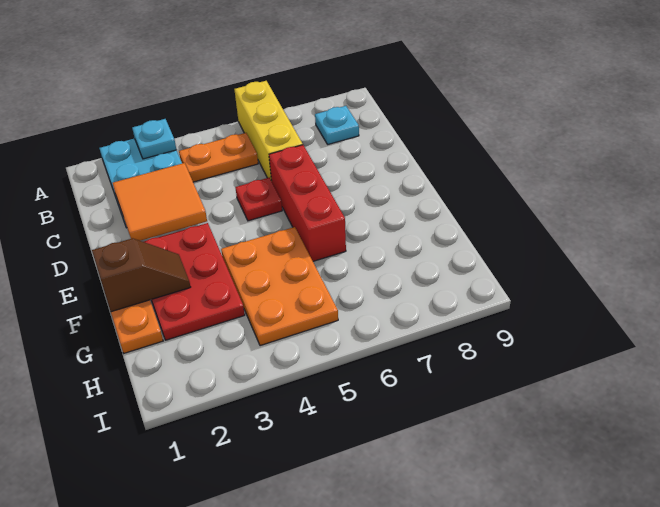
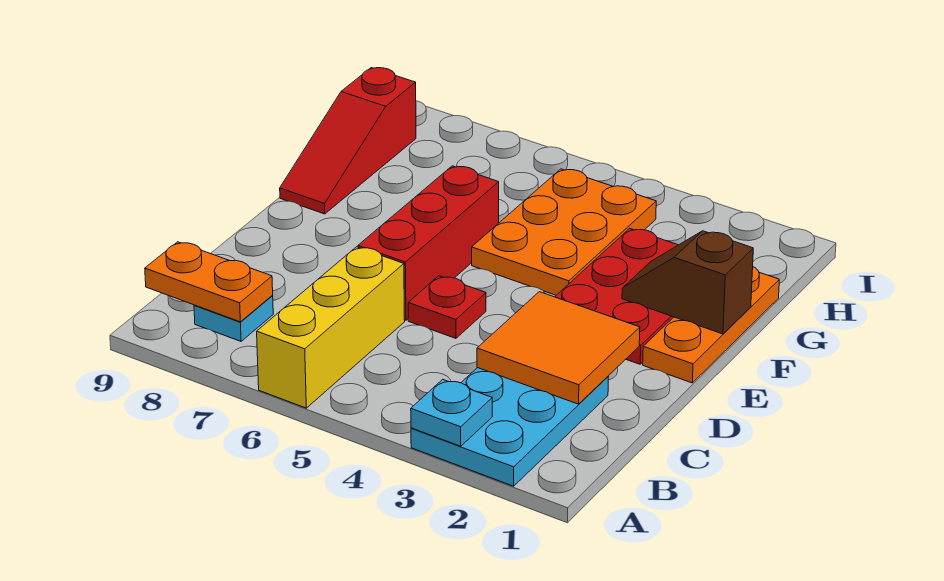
orange 1x2 plate [179,133,258,182] -> orange 1x2 plate moved to [145,242,273,322]
none -> red 1x3 slope [280,68,416,214]

